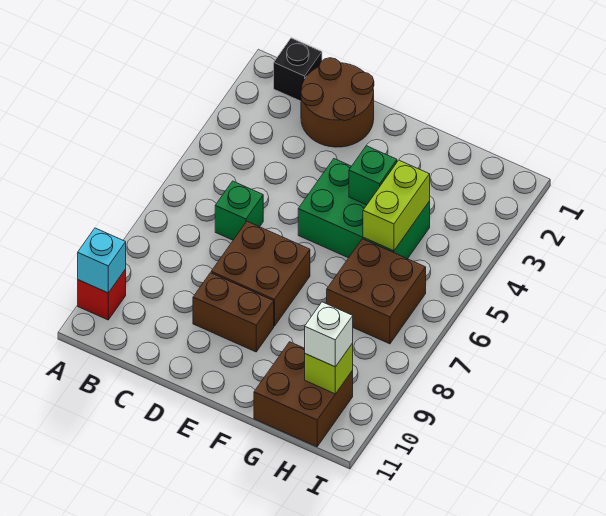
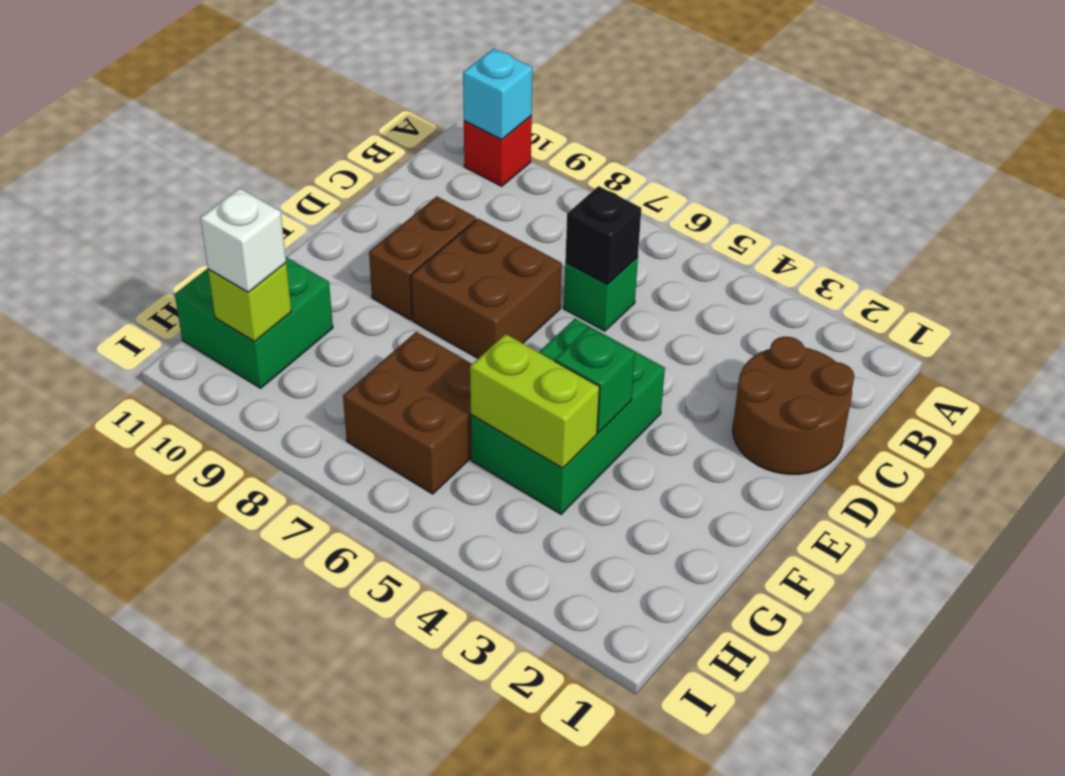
black 1x1 brick [274,38,322,101] -> black 1x1 brick moved to [565,186,641,284]
brown 2x2 brick [254,342,353,447] -> green 2x2 brick [175,257,333,388]

